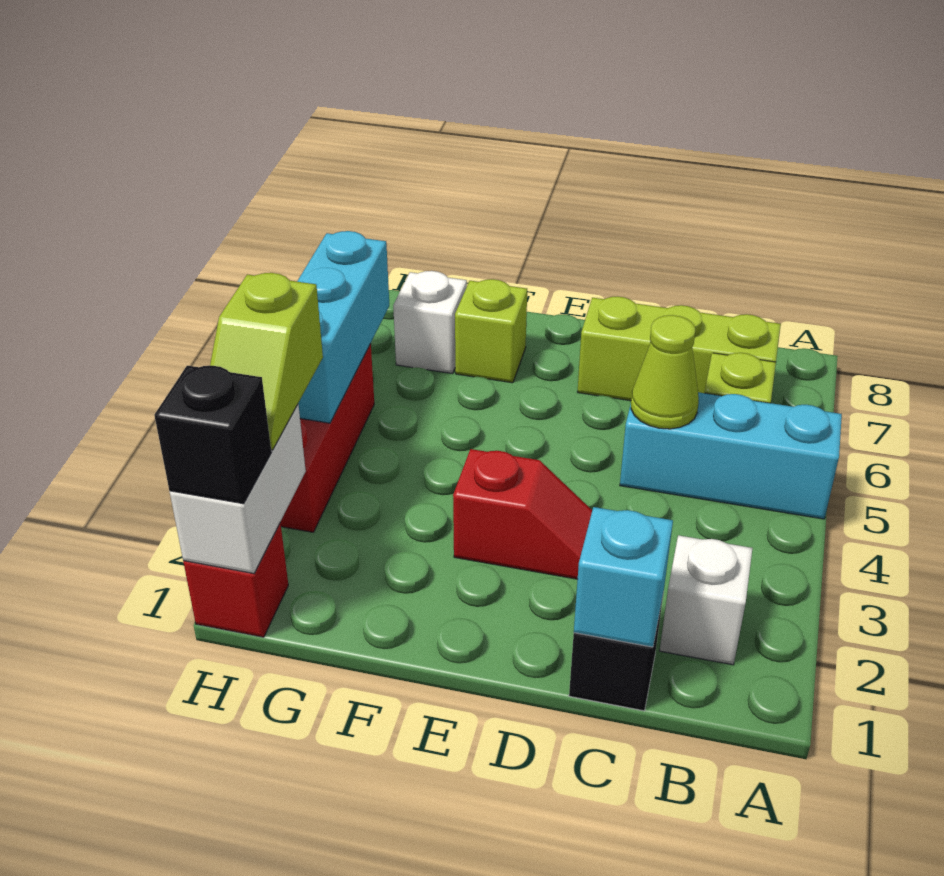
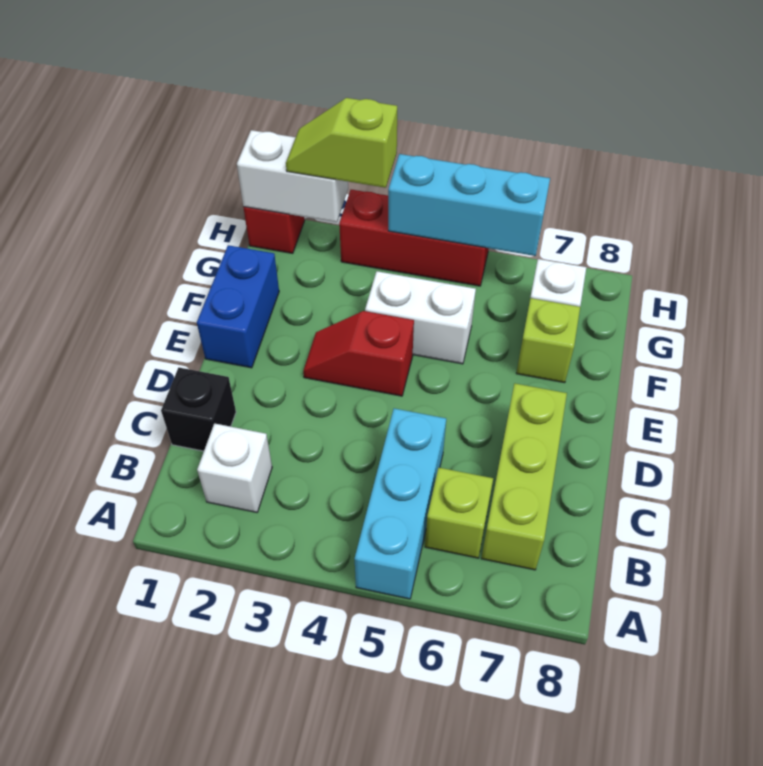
cyan 1x1 brick [574,507,673,647] -> none
lime 1x1 cone [631,315,699,429] -> none
red 1x2 slope [453,449,592,579] -> red 1x2 slope turned to [303,311,414,396]
none -> blue 1x2 brick [197,245,279,368]
none -> white 1x2 brick [365,271,476,364]
black 1x1 brick [154,366,272,504] -> none

